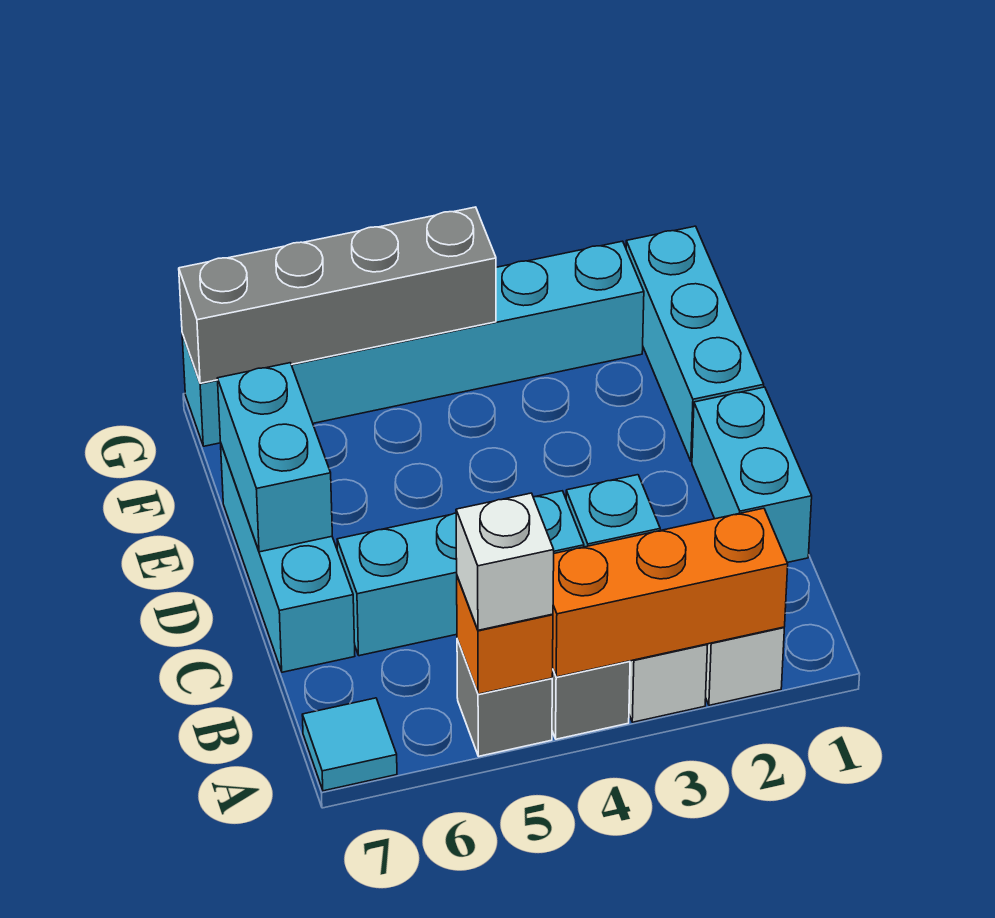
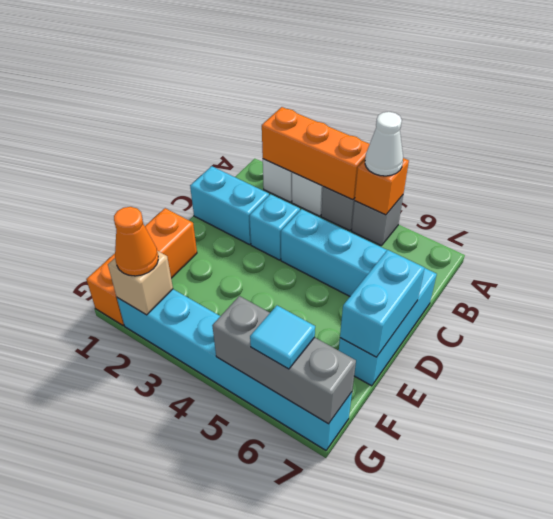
white 1x1 brick [456,493,554,630] -> white 1x1 cone [365,112,403,176]
cyan 1x1 tile [302,698,397,791] -> cyan 1x1 tile moved to [250,305,315,369]
cyan 1x2 brick [692,387,812,563] -> cyan 1x2 brick turned to [190,166,269,245]
cyan 1x3 brick [626,226,764,462] -> orange 1x3 brick [86,208,197,326]
none -> tan 1x1 brick [108,251,173,315]
none -> orange 1x1 cone [114,207,158,276]
grey 1x4 brick [179,207,496,383] -> grey 1x3 brick [212,296,356,424]

